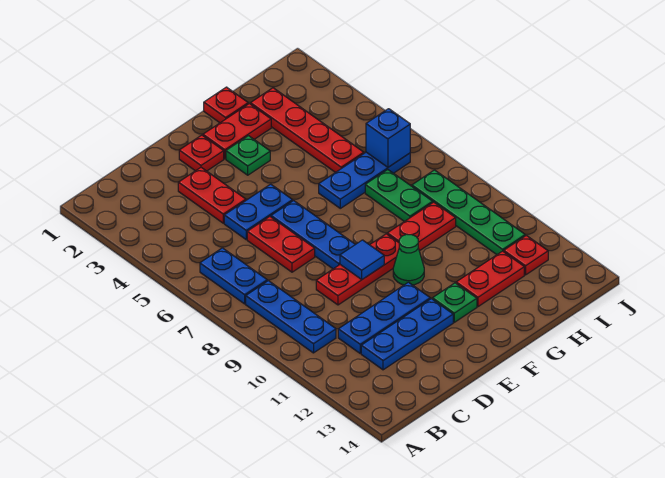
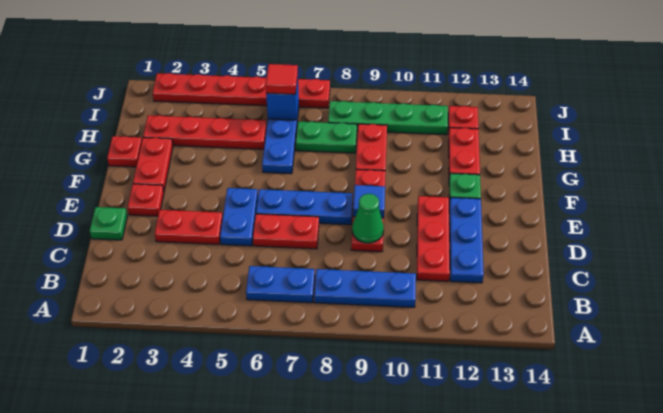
blue 1x3 plate [338,282,430,353] -> red 1x3 plate [417,196,450,281]
green 1x1 plate [226,136,270,175] -> green 1x1 plate moved to [90,207,127,240]
green 1x1 cone [393,234,424,285] -> green 1x1 cone moved to [352,194,384,243]
none -> red 1x1 tile [266,64,298,94]
none -> red 1x6 plate [153,73,330,108]

